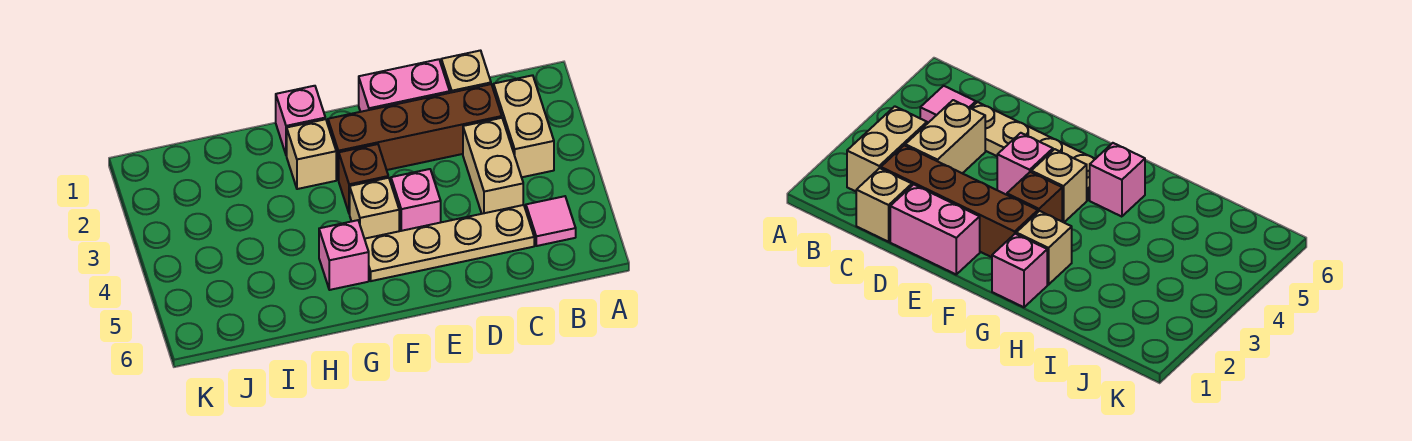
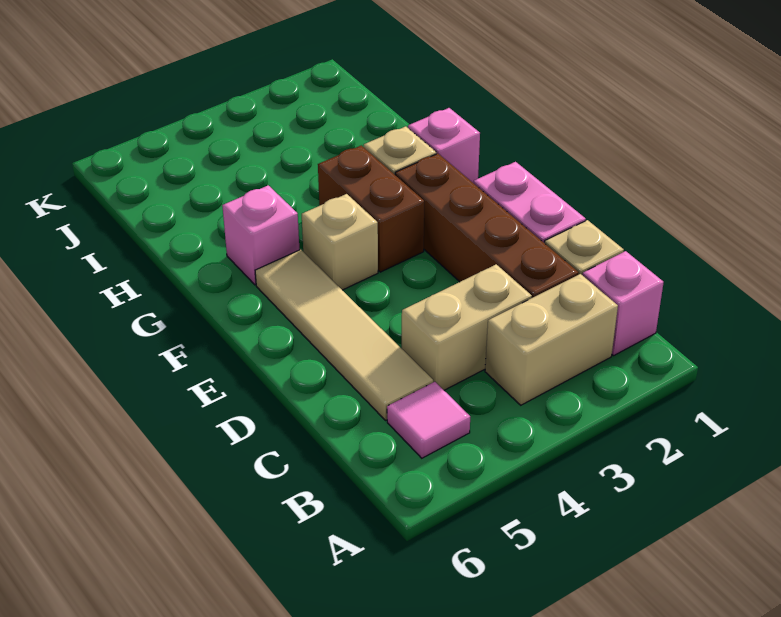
tan 1x4 plate [365,205,534,281] -> tan 1x4 tile [255,250,433,421]
pink 1x1 brick [391,169,441,231] -> pink 1x1 brick moved to [582,251,664,355]
brown 1x1 brick [339,144,388,214] -> brown 1x2 brick [318,145,424,272]

